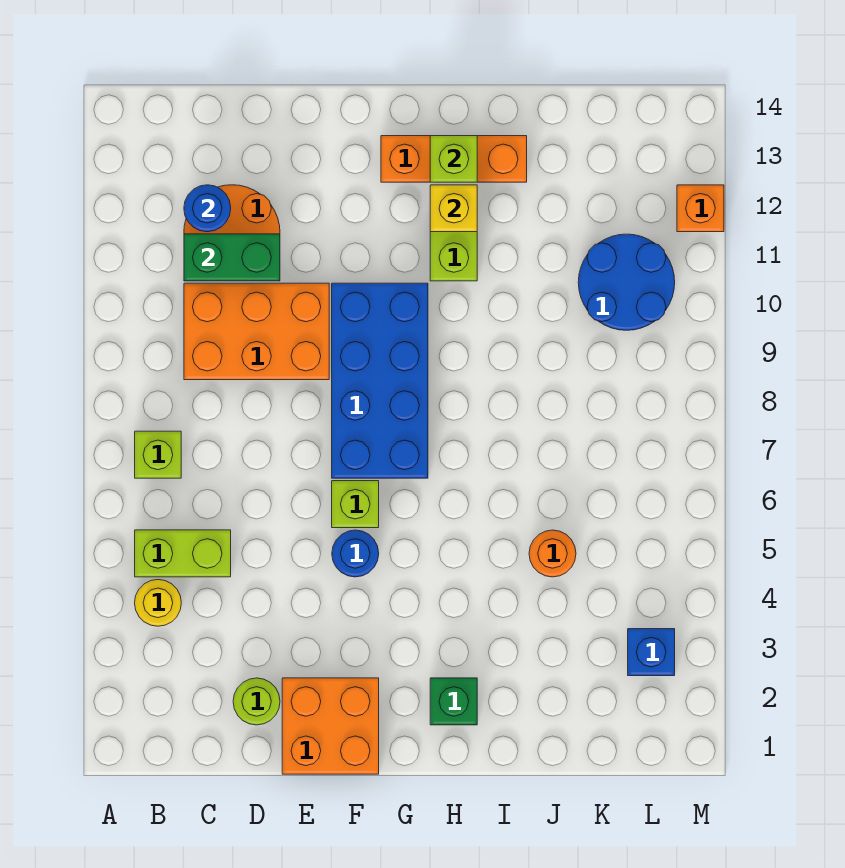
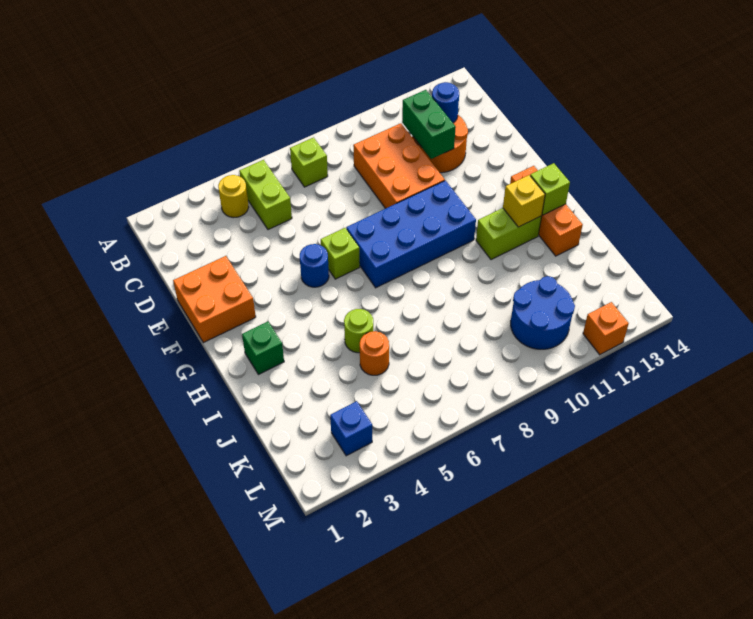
lime 1x1 round brick [233,678,280,725] -> lime 1x1 round brick moved to [344,309,373,353]

